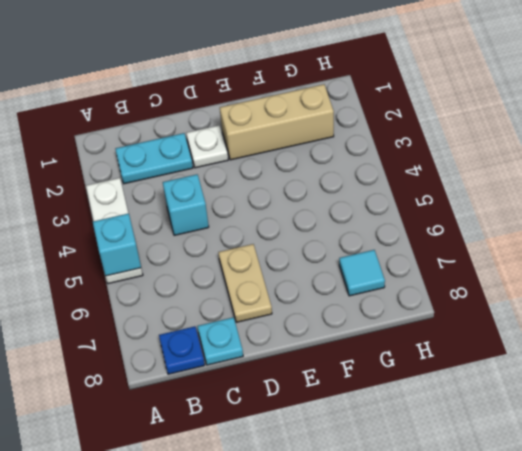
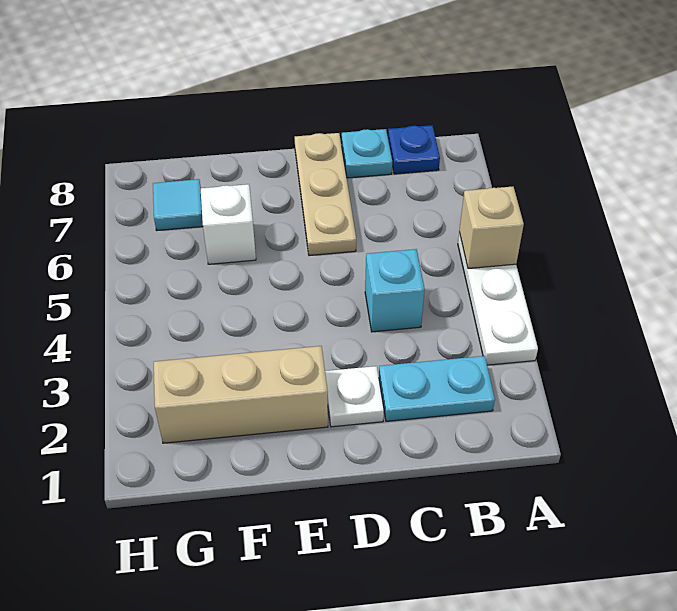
cyan 1x1 brick [93,213,141,276] -> tan 1x1 brick [459,187,524,269]
tan 1x2 plate [218,244,272,322] -> tan 1x3 plate [295,133,356,256]
none -> white 1x1 brick [201,184,256,264]

